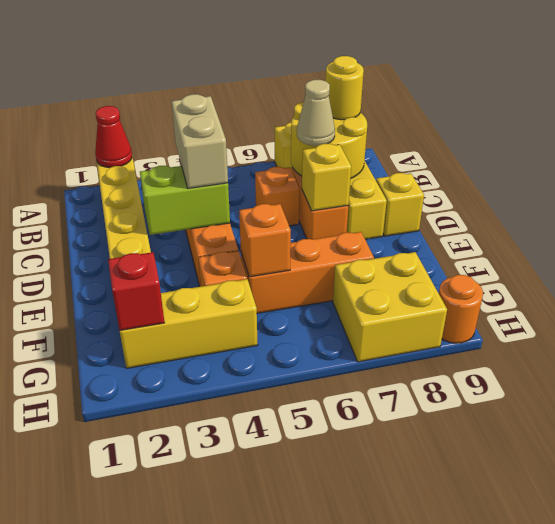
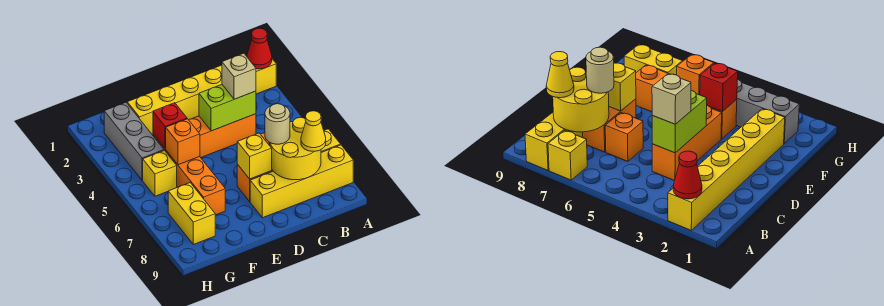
yellow 1x1 round brick [325,56,364,120] -> yellow 1x1 cone [301,111,326,151]
tan 1x2 brick [172,94,228,188] -> tan 1x1 brick [222,53,256,99]
tan 1x1 cone [297,80,335,146] -> tan 1x1 round brick [265,104,290,144]
lime 1x2 brick [140,166,230,235] -> lime 1x2 brick turned to [199,85,256,131]
yellow 1x1 brick [376,173,424,236] -> yellow 1x1 brick moved to [143,150,177,196]
yellow 1x3 brick [120,279,257,368] -> grey 1x3 brick [104,102,164,180]
red 1x1 brick [108,252,165,331] -> red 1x1 brick moved to [153,103,187,149]
yellow 2x2 brick [333,252,447,362] -> yellow 1x2 brick [168,183,215,245]
orange 1x1 round brick [439,275,483,343] -> none

